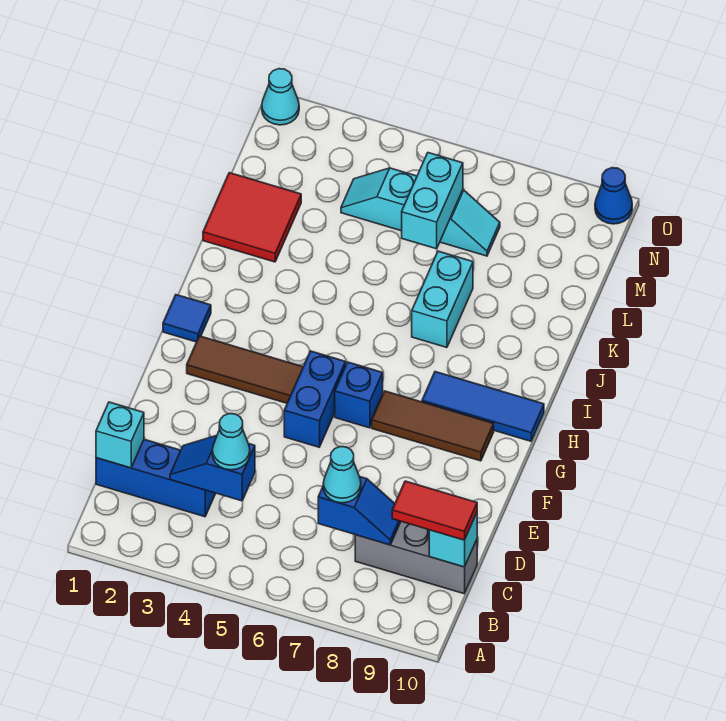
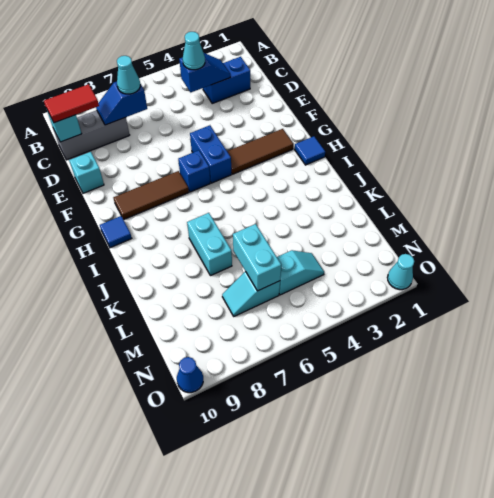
blue 1x3 brick [96,439,216,517] -> blue 1x2 brick [203,57,250,103]
cyan 1x1 brick [96,402,144,468] -> cyan 1x1 brick moved to [69,152,104,193]
blue 1x3 tile [422,372,544,441] -> blue 1x1 tile [100,216,132,248]
red 2x2 tile [203,173,301,262] -> none

